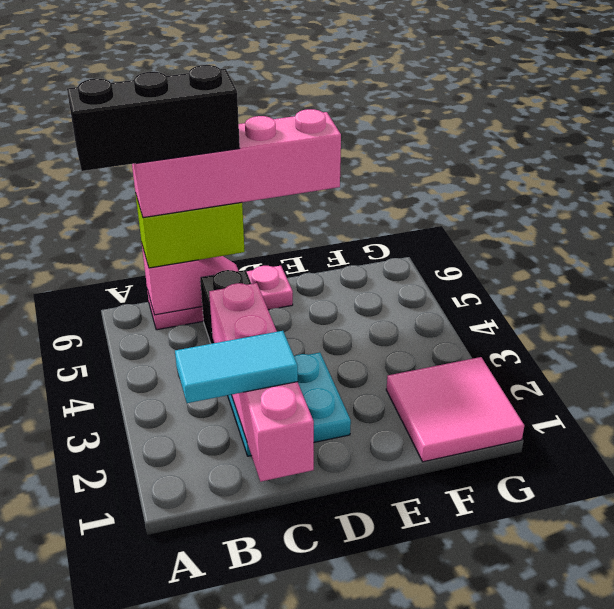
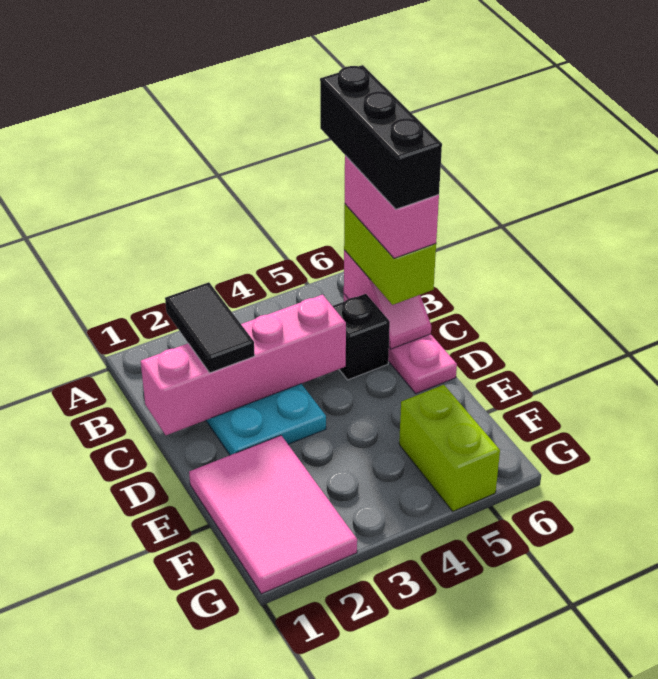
cyan 1x2 tile [175,331,298,403] -> black 1x2 tile [165,282,255,373]
pink 1x4 brick [132,109,341,218] -> pink 1x2 brick [345,155,439,258]
pink 2x2 tile [386,357,524,462] -> pink 2x3 tile [189,435,357,594]
none -> lime 1x2 brick [399,385,500,511]

